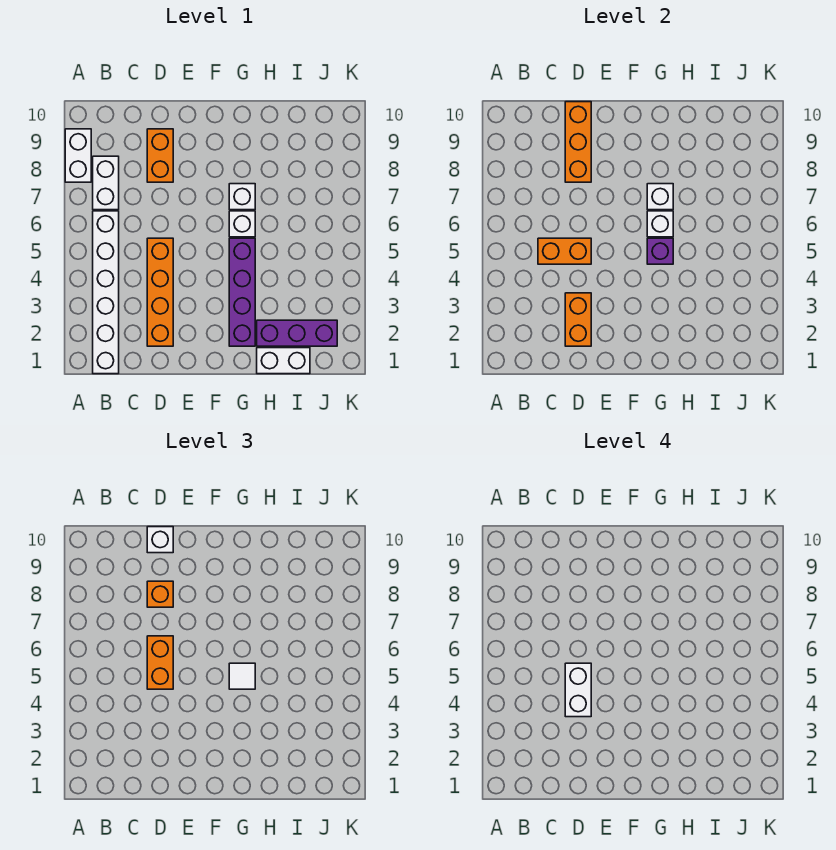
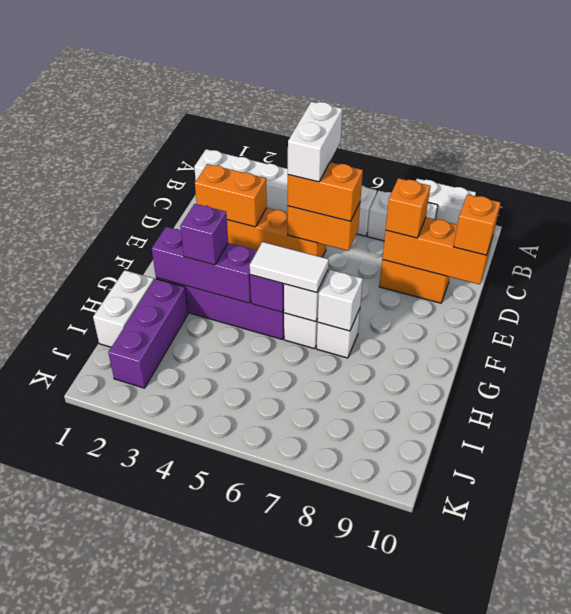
orange 1x2 brick [538,238,591,264] -> orange 1x2 brick turned to [288,203,360,251]
white 1x2 brick [565,663,591,717] -> white 1x2 brick turned to [288,102,342,182]
white 1x1 brick [147,527,173,553] -> orange 1x1 brick [454,194,501,255]
none -> purple 1x3 brick [152,227,257,303]
none -> purple 1x1 brick [180,204,228,265]
white 1x1 tile [229,663,255,689] -> white 1x2 tile [250,242,329,293]

